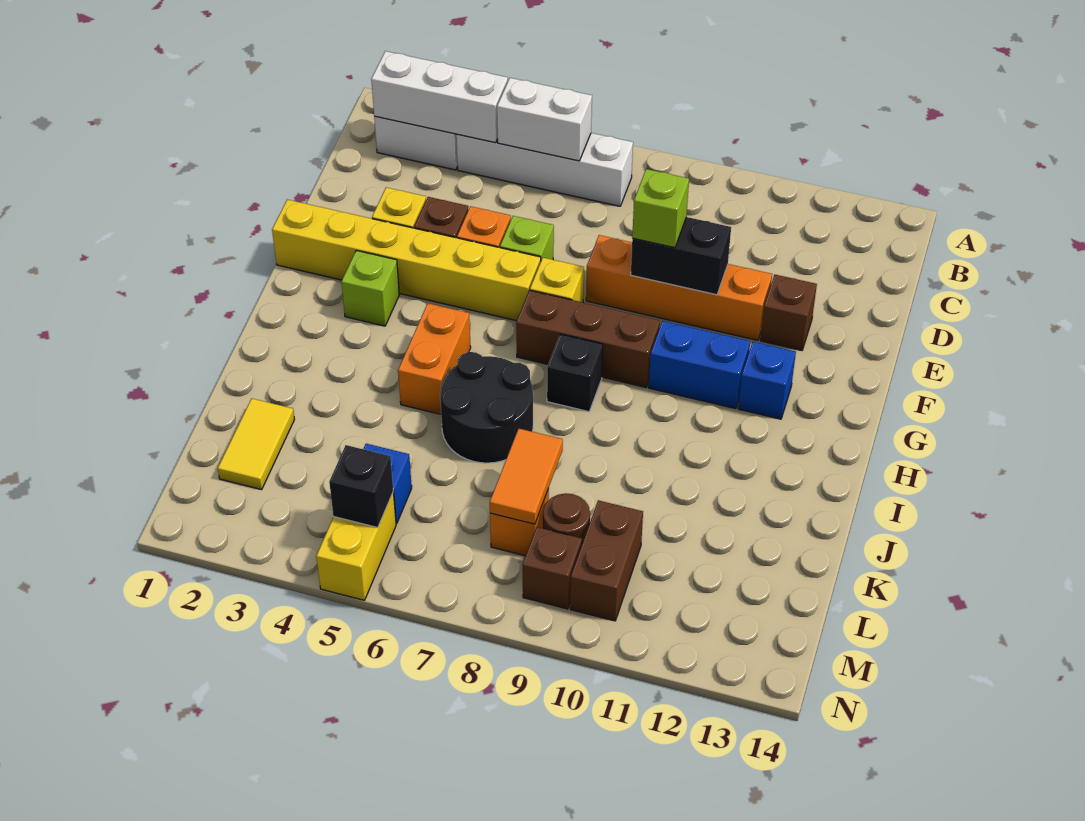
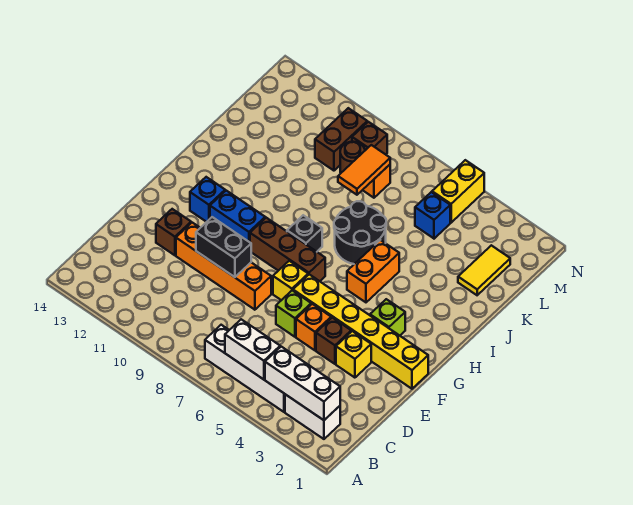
lime 1x1 brick [632,169,689,248] -> none
black 1x1 brick [329,445,393,528] -> none

